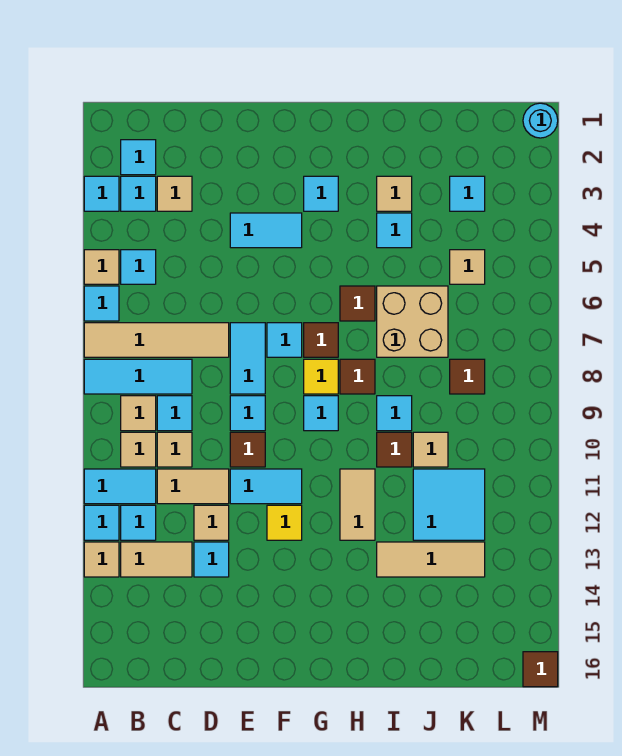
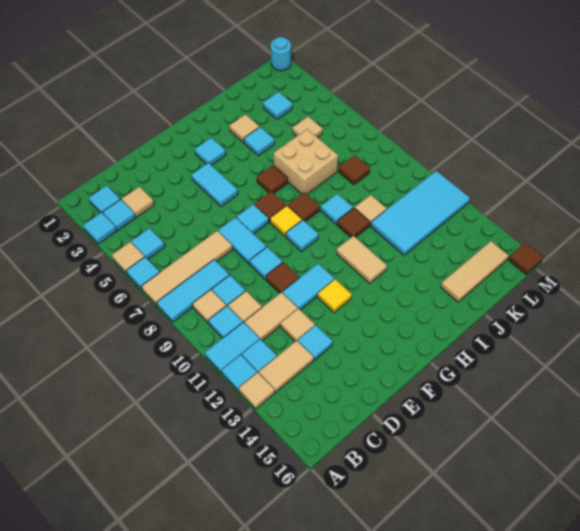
tan 1x1 tile [121,432,156,467] -> cyan 1x1 tile [208,306,243,338]
cyan 1x2 tile [230,213,302,248] -> cyan 1x2 tile turned to [191,163,238,207]
tan 1x3 tile [377,542,485,577] -> tan 1x3 tile moved to [441,241,508,302]
cyan 2x2 tile [413,469,485,540] -> cyan 2x4 tile [371,171,470,255]

